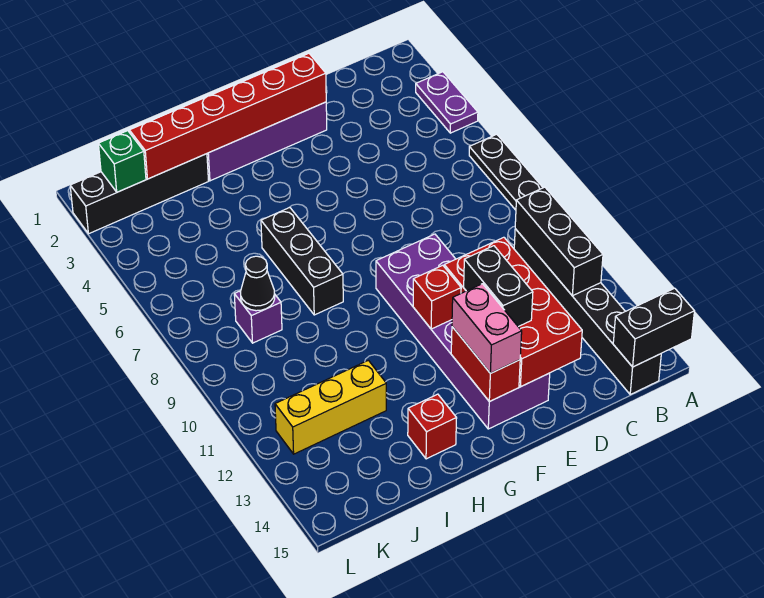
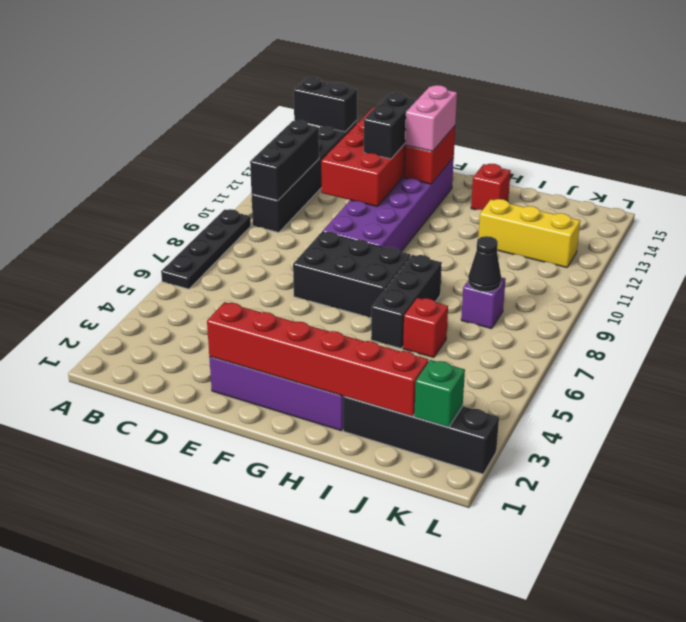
purple 1x2 plate [416,72,478,133] -> none
none -> black 2x3 brick [293,232,411,318]
red 1x1 brick [413,265,461,329] -> red 1x1 brick moved to [403,298,448,358]

